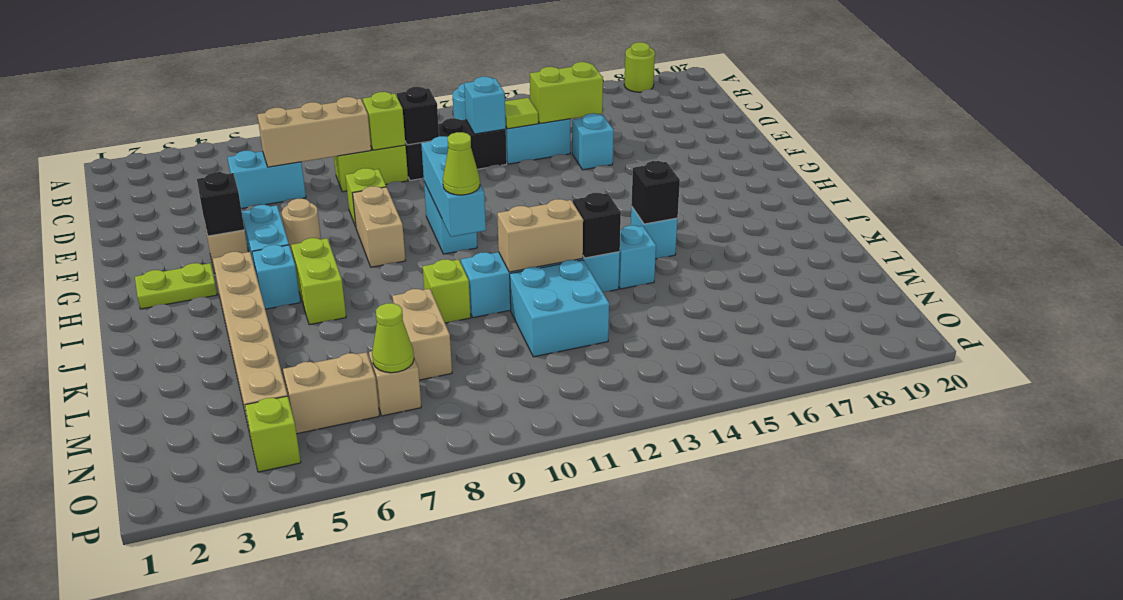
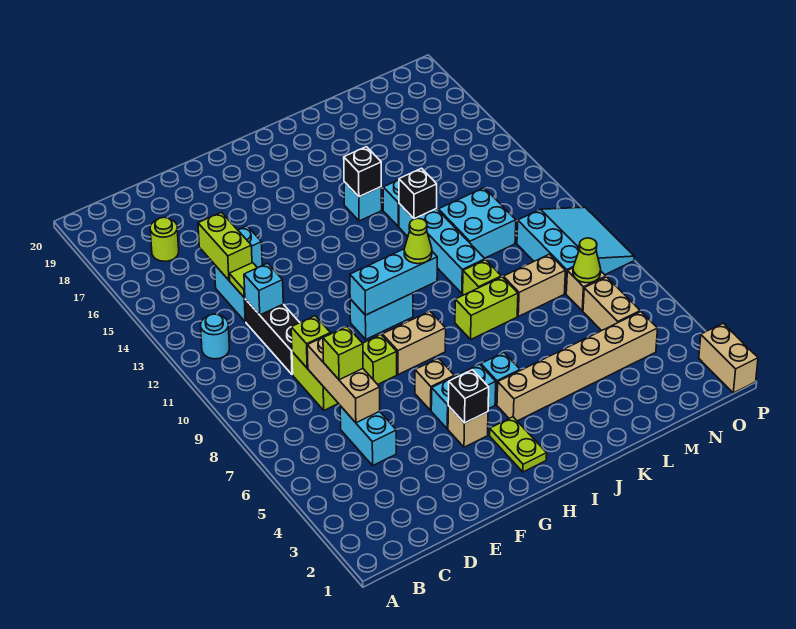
lime 1x1 round brick [624,42,655,92] -> lime 1x1 round brick moved to [150,217,179,261]
black 1x1 brick [397,87,439,145] -> none
tan 1x1 round brick [282,198,321,252] -> tan 1x1 brick [415,358,454,410]
lime 1x2 brick [291,238,346,325] -> lime 1x2 brick moved to [455,277,518,339]
tan 1x2 brick [497,199,583,272] -> tan 1x2 brick moved to [699,323,758,393]
none -> cyan 3x3 slope [517,207,634,293]
lime 1x1 brick [245,396,301,472] -> lime 1x1 brick moved to [323,327,363,380]

